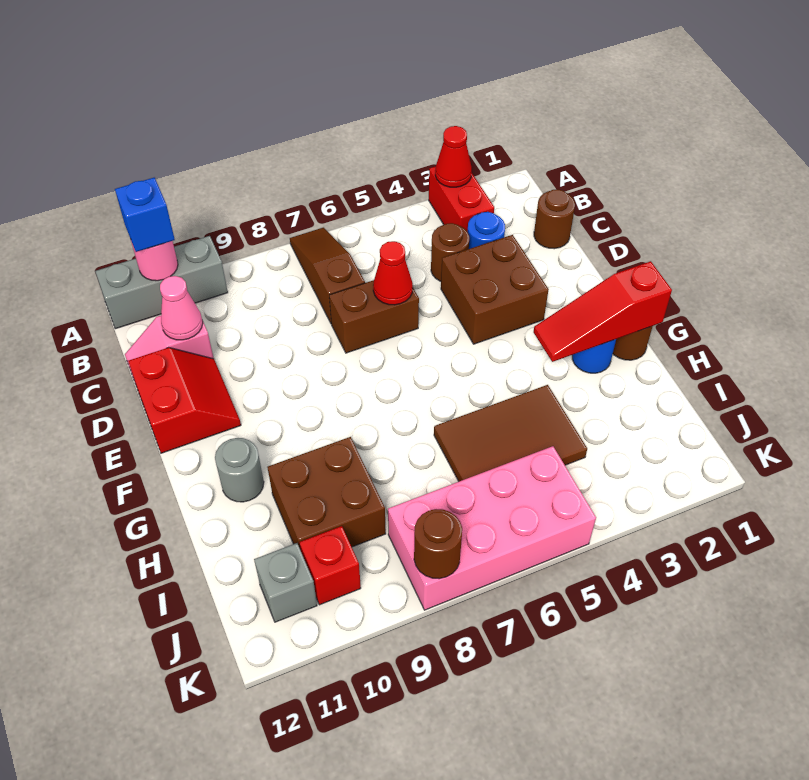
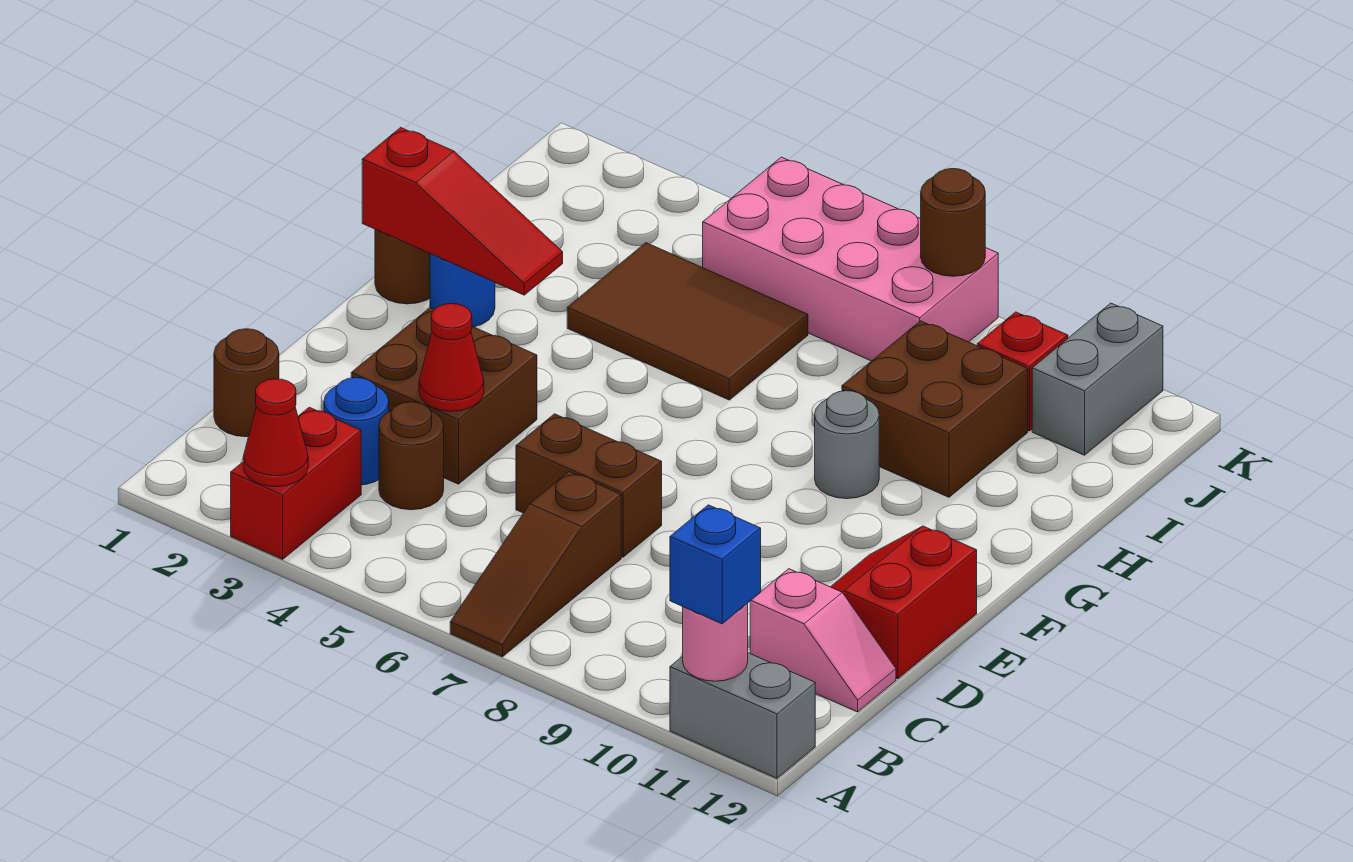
grey 1x3 brick [95,236,228,329] -> grey 1x2 brick [670,653,815,778]
pink 1x1 cone [160,276,203,340] -> none
red 1x1 cone [373,241,413,305] -> red 1x1 cone moved to [419,304,484,411]
grey 1x1 round brick [215,438,264,502] -> grey 1x1 round brick moved to [815,391,879,499]
grey 1x1 brick [254,543,317,622] -> grey 1x2 brick [1032,303,1163,455]

